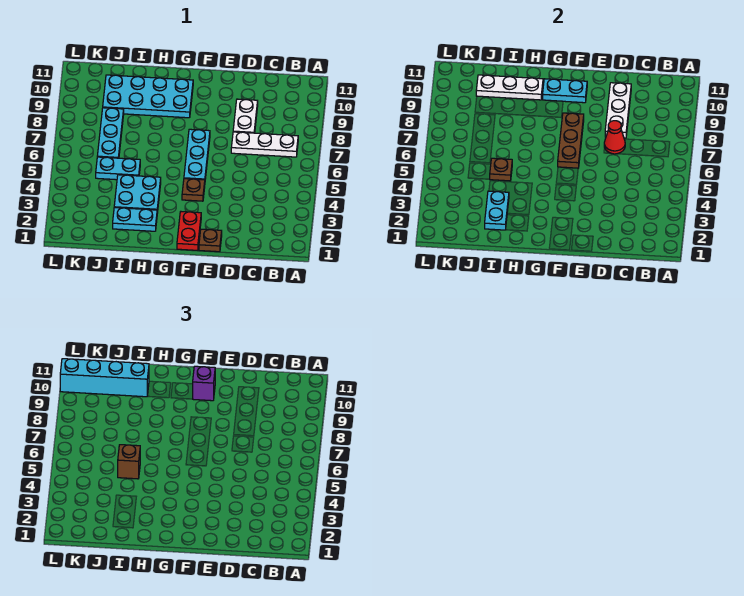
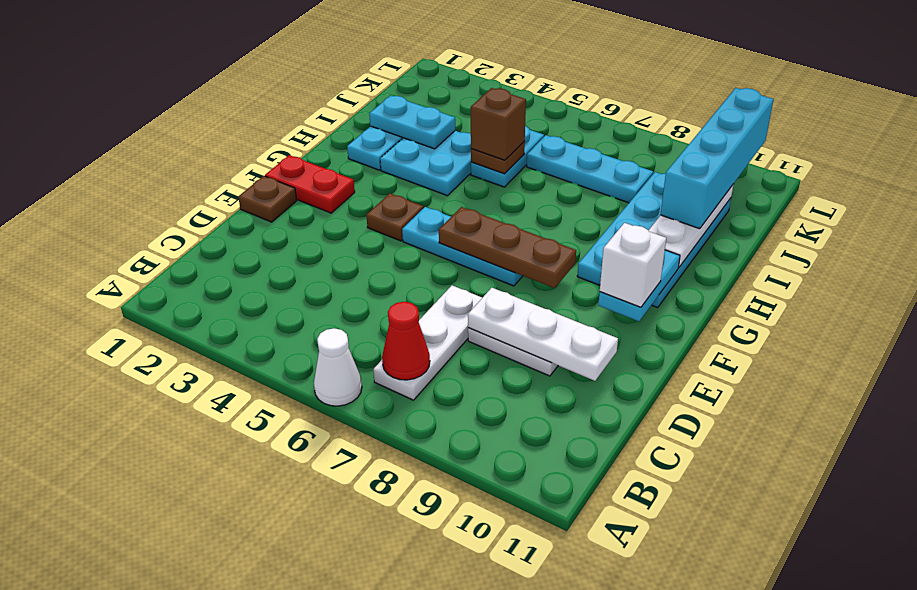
none -> white 1x1 cone [314,328,362,406]
red 1x1 cone [604,121,625,154] -> red 1x1 cone moved to [382,302,430,380]
purple 1x1 brick [193,366,215,401] -> white 1x1 brick [600,223,666,307]

